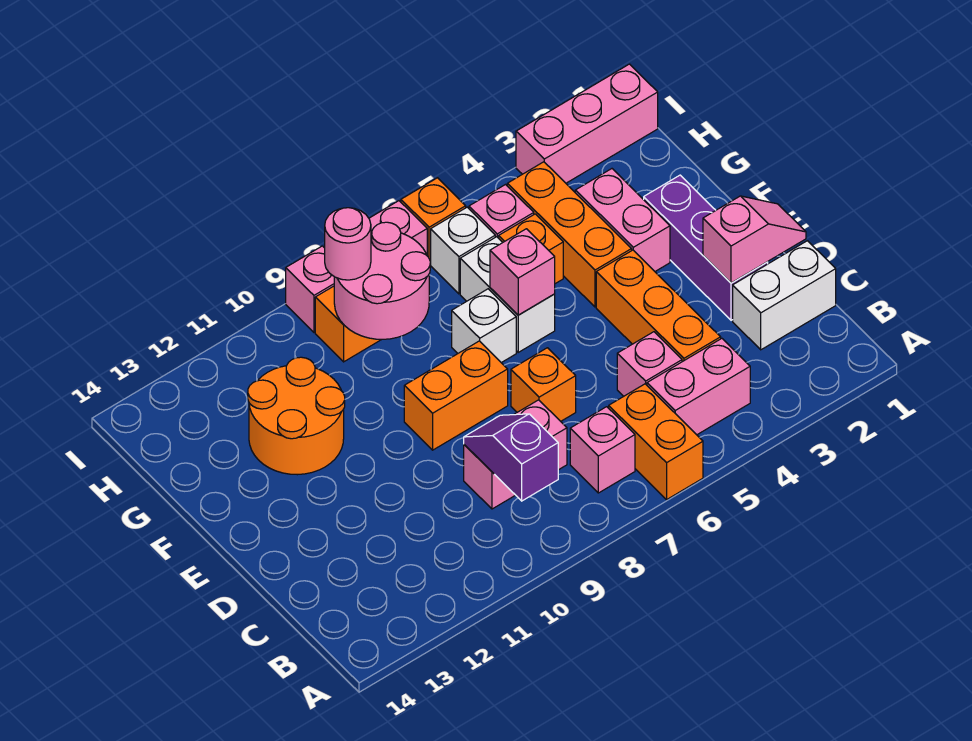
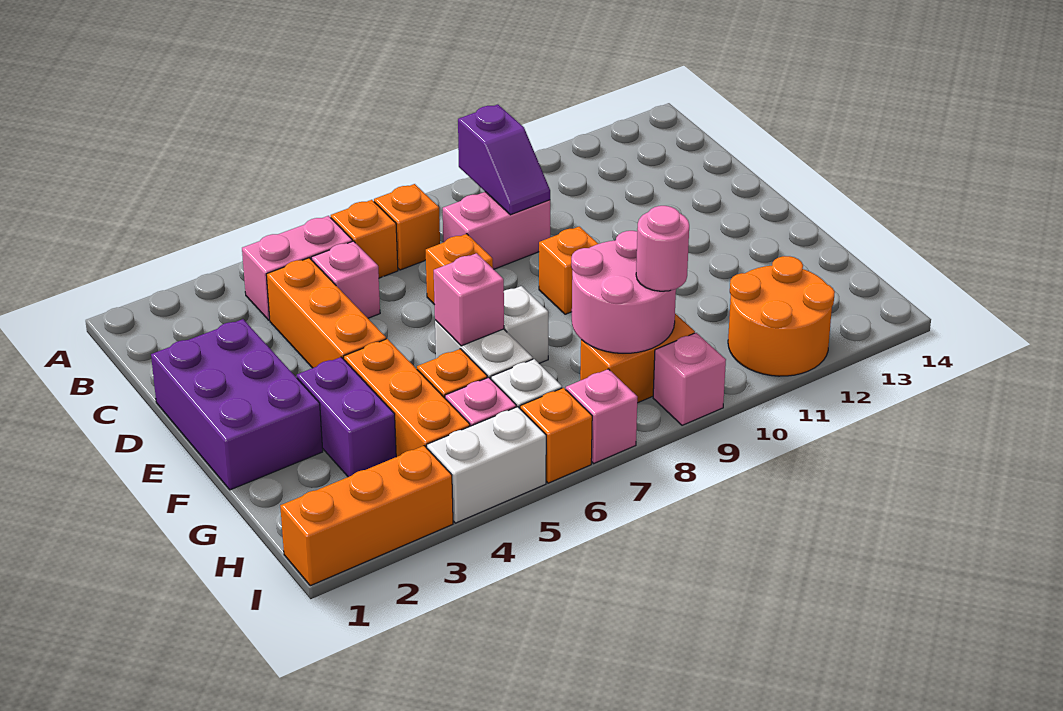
orange 1x2 brick [609,384,703,500] -> orange 1x1 brick [331,200,398,278]
pink 1x1 brick [570,407,635,493] -> orange 1x1 brick [374,184,440,270]
white 1x2 brick [733,241,836,350] -> white 1x2 brick moved to [427,407,546,523]
pink 1x2 slope [703,196,806,283] -> none
purple 1x3 brick [644,175,768,320] -> purple 2x3 brick [151,319,323,490]
orange 1x2 brick [404,341,508,450] -> orange 1x1 brick [539,227,598,314]
pink 1x2 brick [575,169,670,271] -> purple 1x2 brick [297,357,396,477]
orange 2x2 round brick [248,357,345,475] -> orange 2x2 round brick moved to [728,256,835,376]
pink 1x3 brick [516,64,658,183] -> orange 1x3 brick [280,446,453,586]

